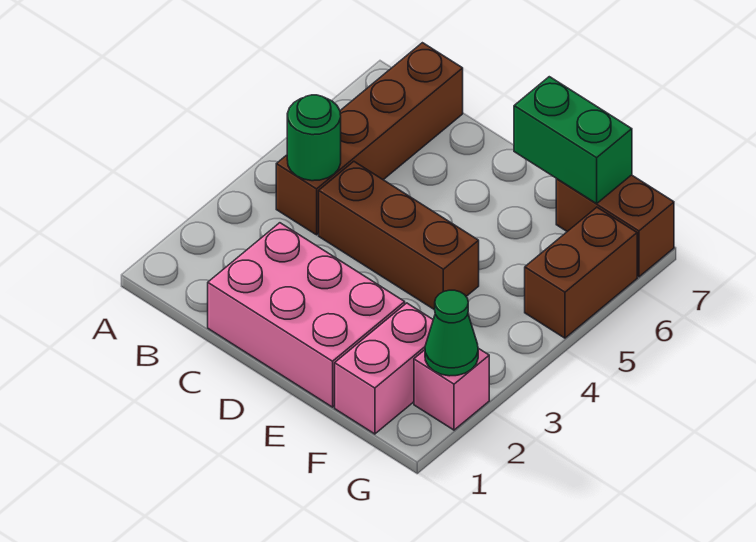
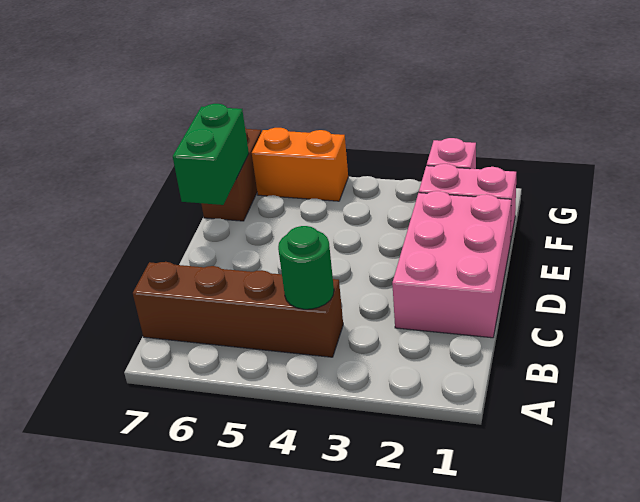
brown 1x3 brick [319,161,479,310] -> none
green 1x1 cone [425,290,478,376] -> none
brown 1x2 brick [525,207,637,338] -> orange 1x2 brick [252,128,348,201]

